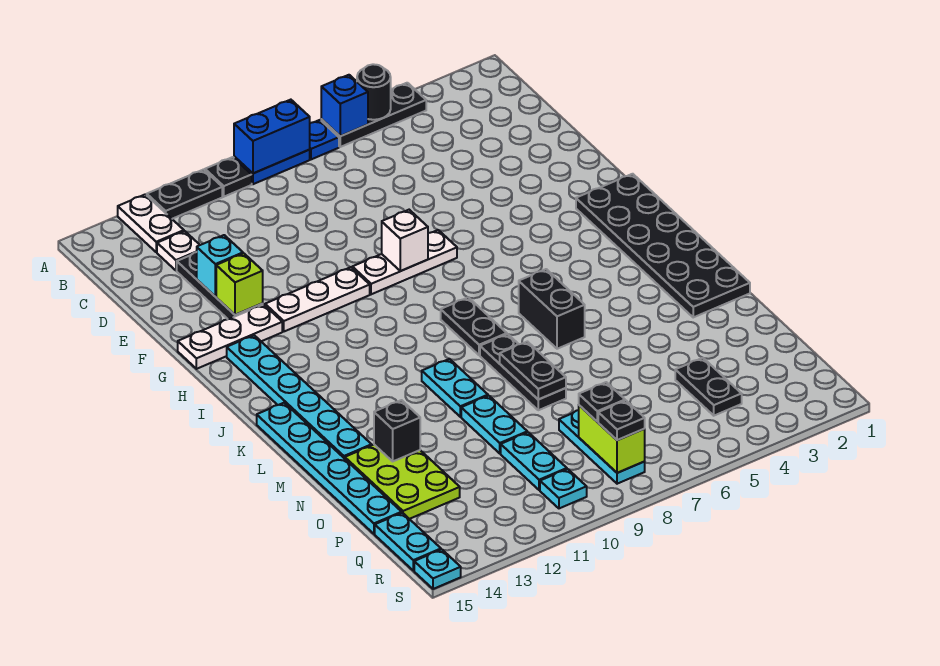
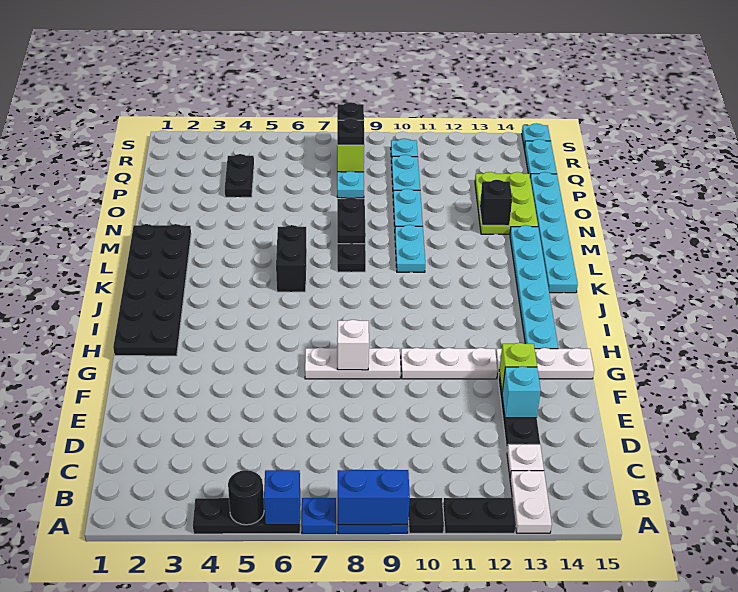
black 1x2 plate [441,297,507,355] -> none

